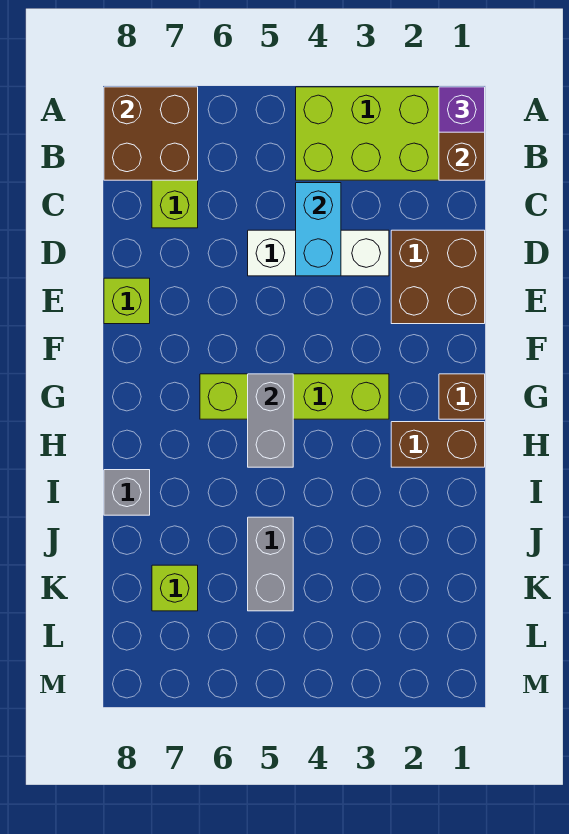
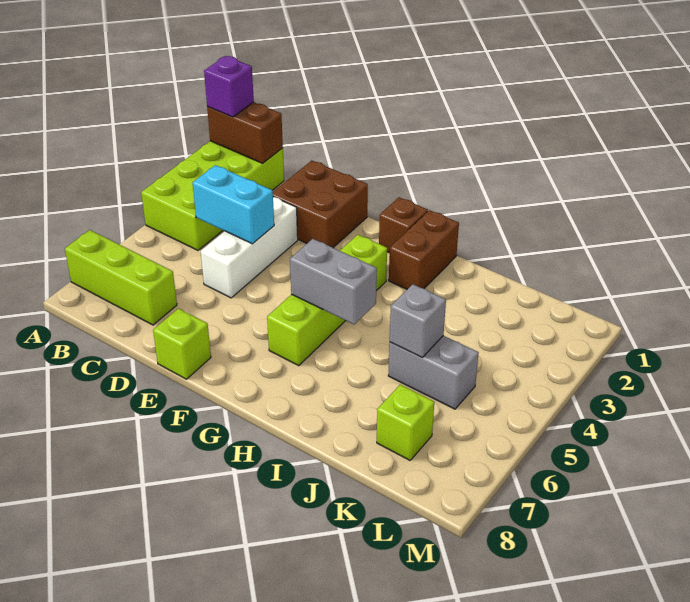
brown 2x2 brick [104,87,198,180] -> none
grey 1x1 brick [104,470,150,515] -> grey 1x1 brick moved to [390,284,446,357]

